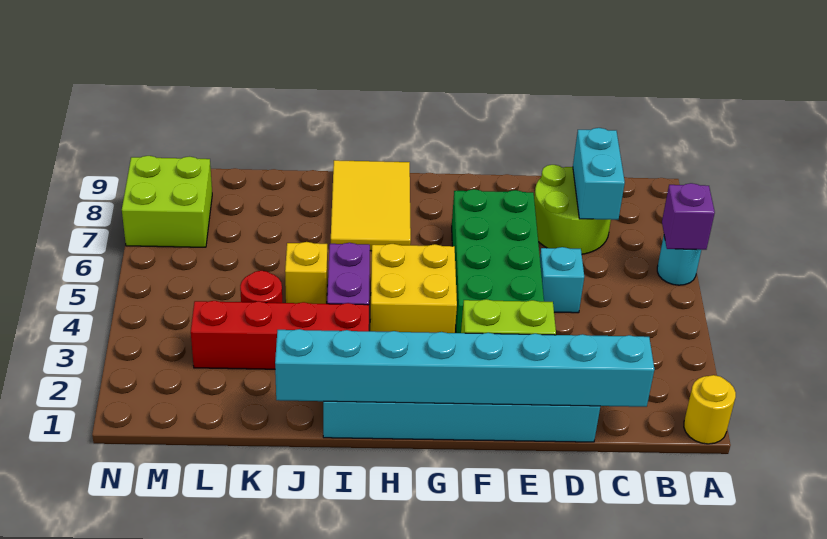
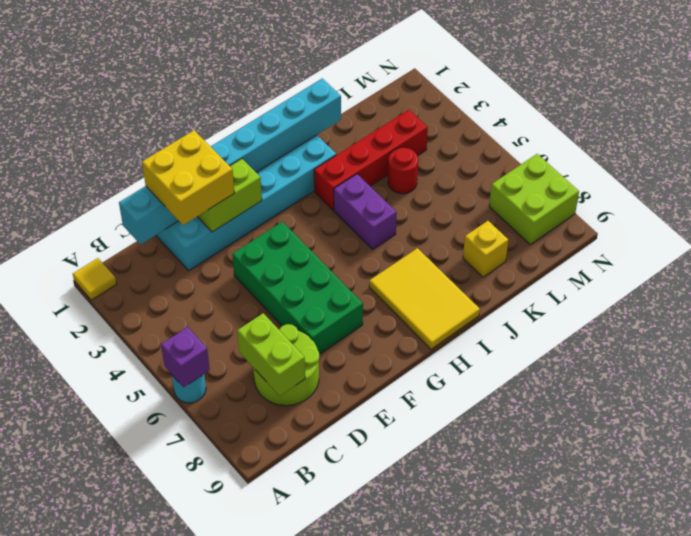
yellow 1x1 round brick [684,375,736,444] -> yellow 1x1 tile [73,258,117,300]
cyan 1x2 brick [573,128,625,220] -> lime 1x2 brick [237,313,305,396]
cyan 1x1 brick [540,247,584,313] -> none
yellow 2x2 brick [370,244,457,333] -> yellow 2x2 brick moved to [142,130,235,225]
yellow 1x1 brick [285,242,327,304] -> yellow 1x1 brick moved to [463,221,508,277]

